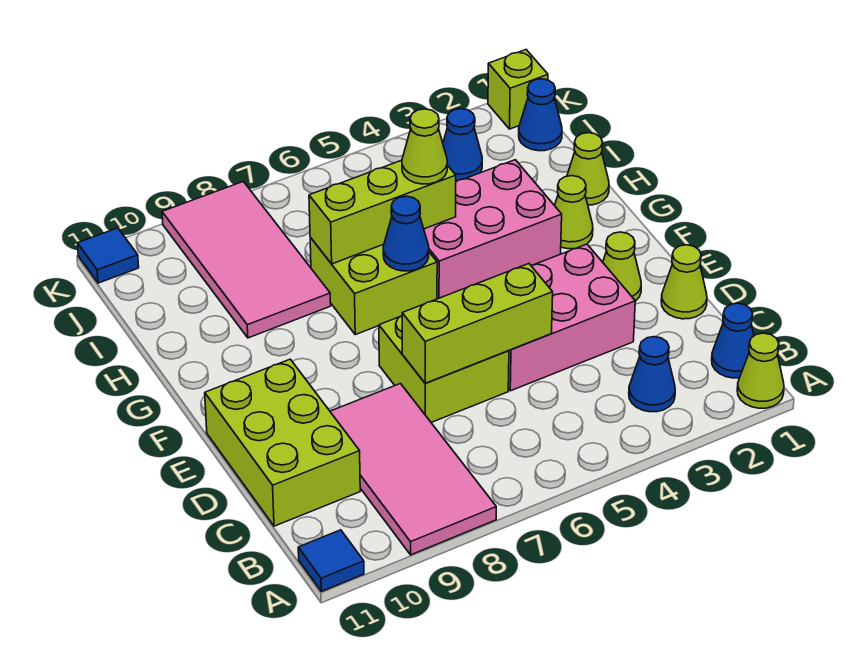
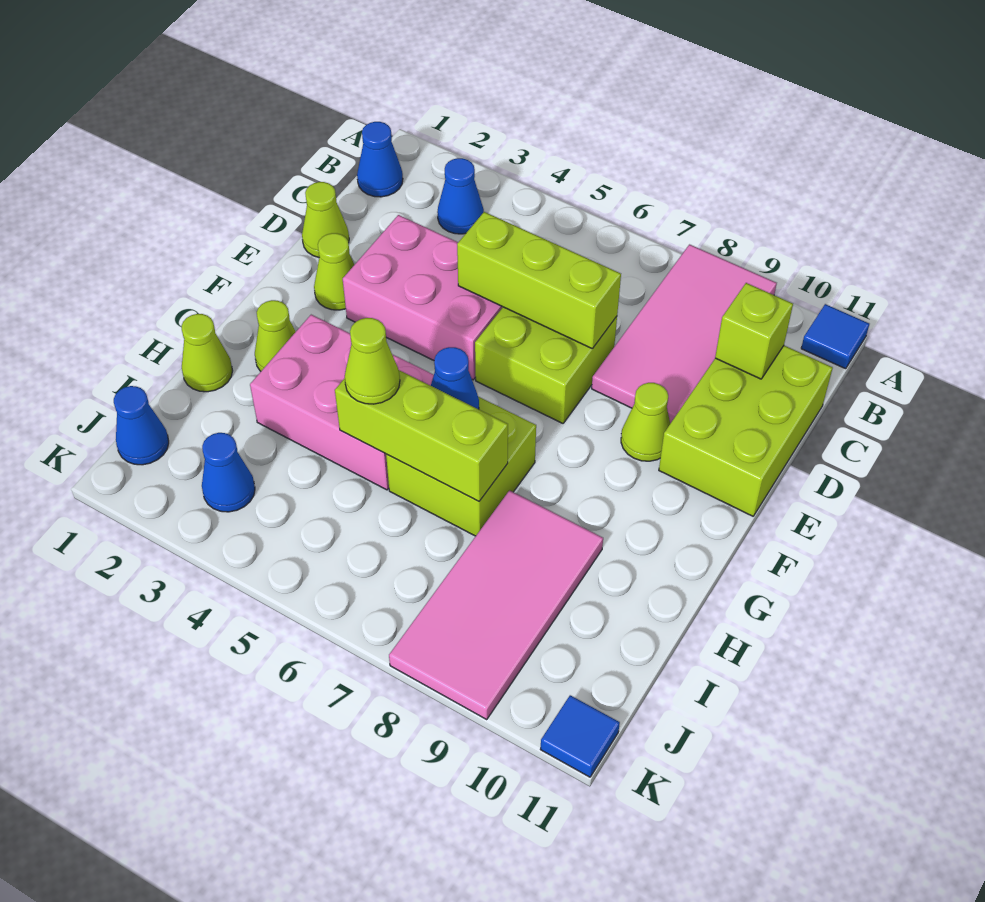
lime 1x1 cone [737,333,784,408] -> lime 1x1 cone moved to [621,383,670,461]
lime 1x1 brick [488,50,548,129] -> lime 1x1 brick moved to [715,283,793,379]

